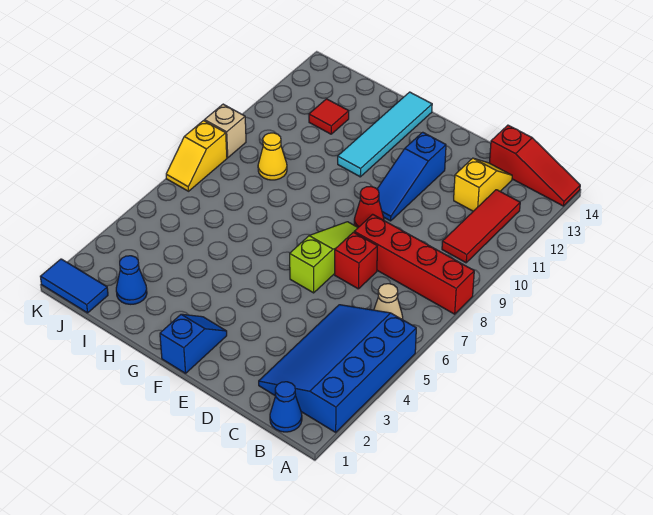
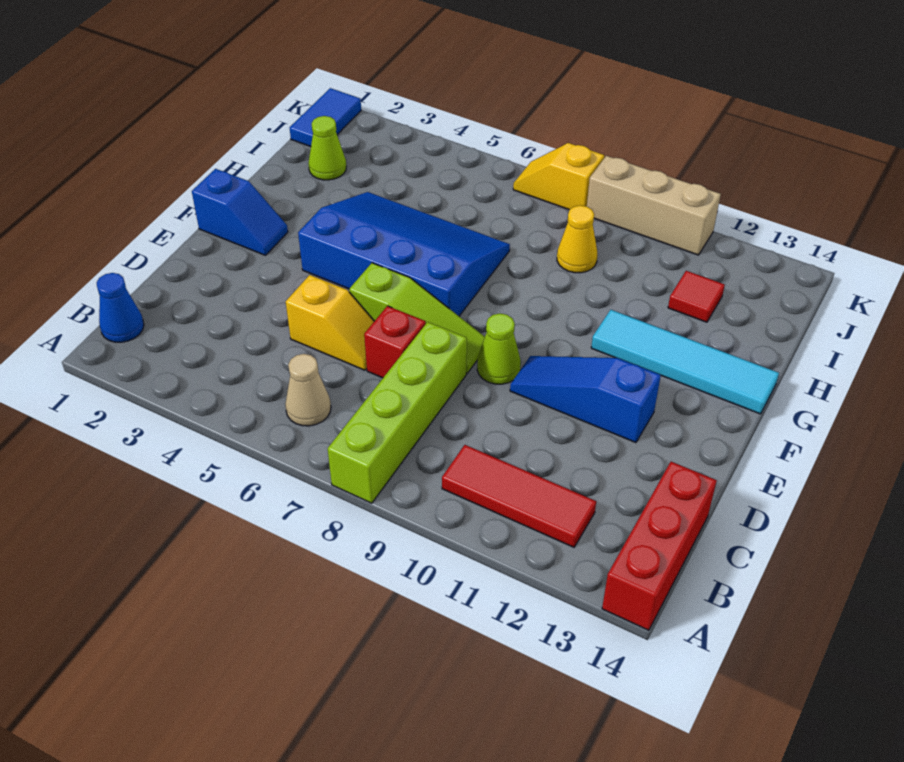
blue 3x4 slope [259,305,416,432] -> blue 3x4 slope moved to [298,192,510,316]
red 1x4 brick [354,214,474,314] -> lime 1x4 brick [328,322,467,503]
red 1x3 slope [489,125,580,206] -> red 1x3 brick [602,462,717,630]
yellow 1x2 slope [454,158,512,211] -> yellow 1x2 slope moved to [286,275,374,370]
red 1x1 cone [354,186,384,227] -> lime 1x1 cone [477,313,521,384]
blue 1x1 cone [116,256,147,304] -> lime 1x1 cone [308,116,346,180]
tan 1x1 brick [205,104,246,158] -> tan 1x3 brick [587,156,721,255]

